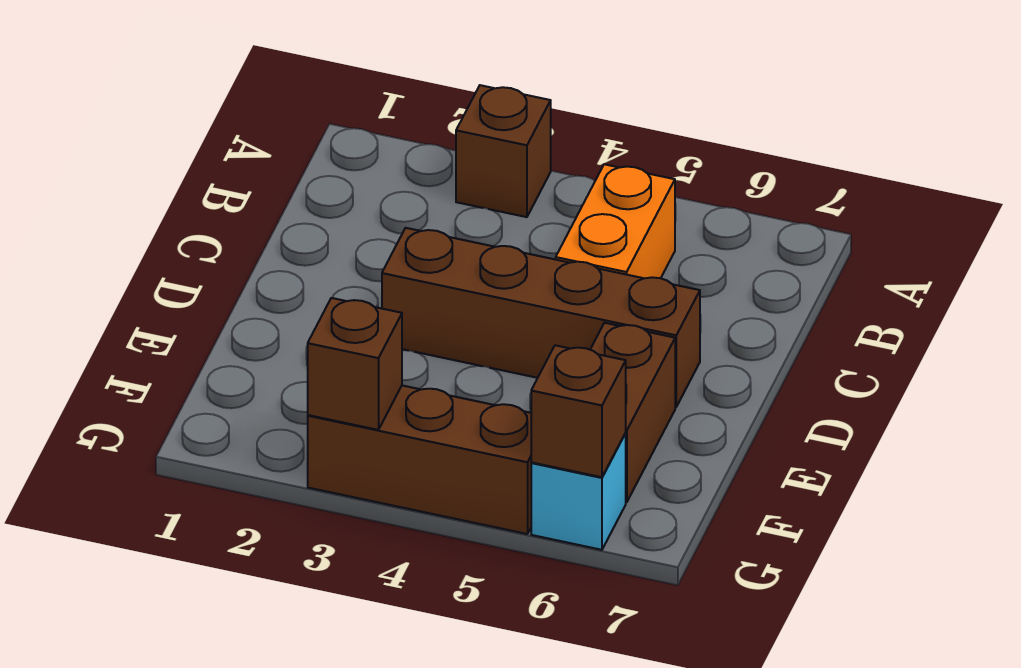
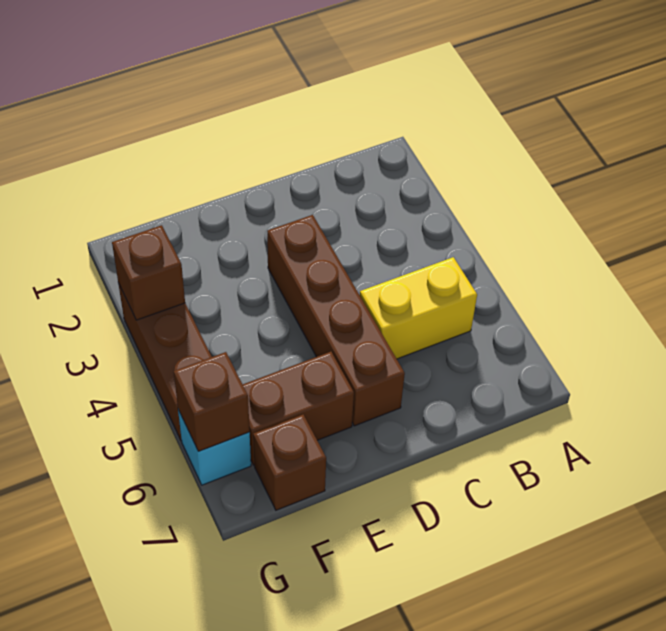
brown 1x1 brick [456,85,551,217] -> brown 1x1 brick moved to [253,415,326,510]
orange 1x2 brick [556,164,675,278] -> yellow 1x2 brick [360,257,477,359]

